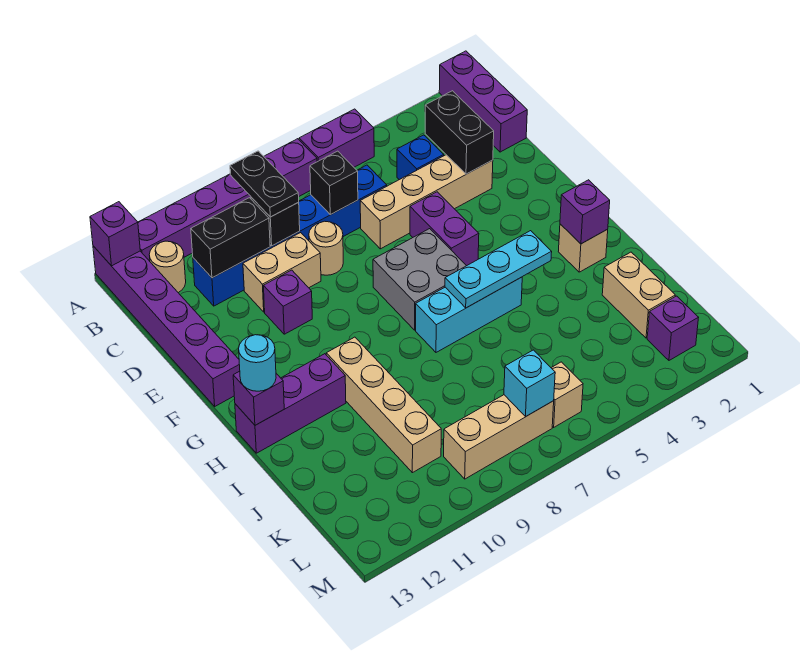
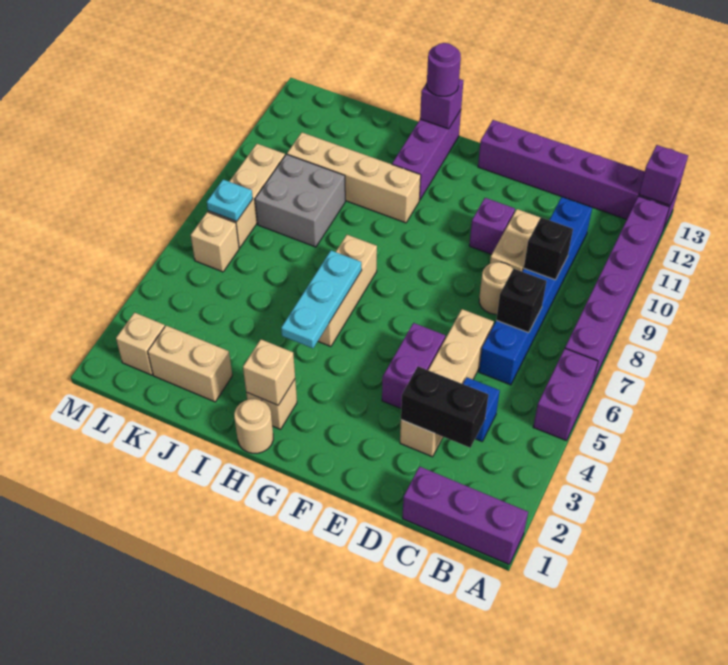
black 1x2 plate [230,151,299,217] -> none
tan 1x1 round brick [149,241,186,293] -> tan 1x1 round brick moved to [234,399,273,453]
black 1x2 brick [191,198,270,278] -> none
purple 1x2 brick [410,192,479,266] -> purple 1x2 brick turned to [382,323,445,408]
grey 2x2 brick [373,229,466,330] -> grey 2x2 brick moved to [255,154,345,247]
purple 1x1 brick [560,180,610,244] -> tan 1x1 brick [243,340,295,405]
cyan 1x3 brick [416,277,522,352] -> tan 1x3 brick [318,235,377,347]
cyan 1x1 round brick [239,335,276,391] -> purple 1x1 round brick [427,43,461,96]
purple 1x1 brick [647,296,699,360] -> tan 1x1 brick [116,313,165,375]
cyan 1x1 brick [504,350,555,416] -> cyan 1x1 plate [207,180,253,221]

